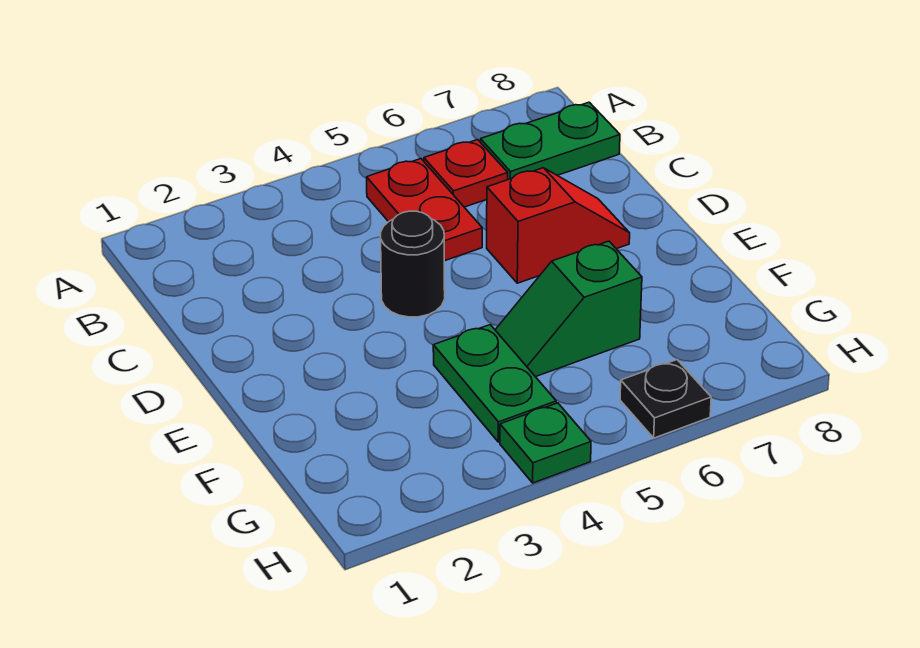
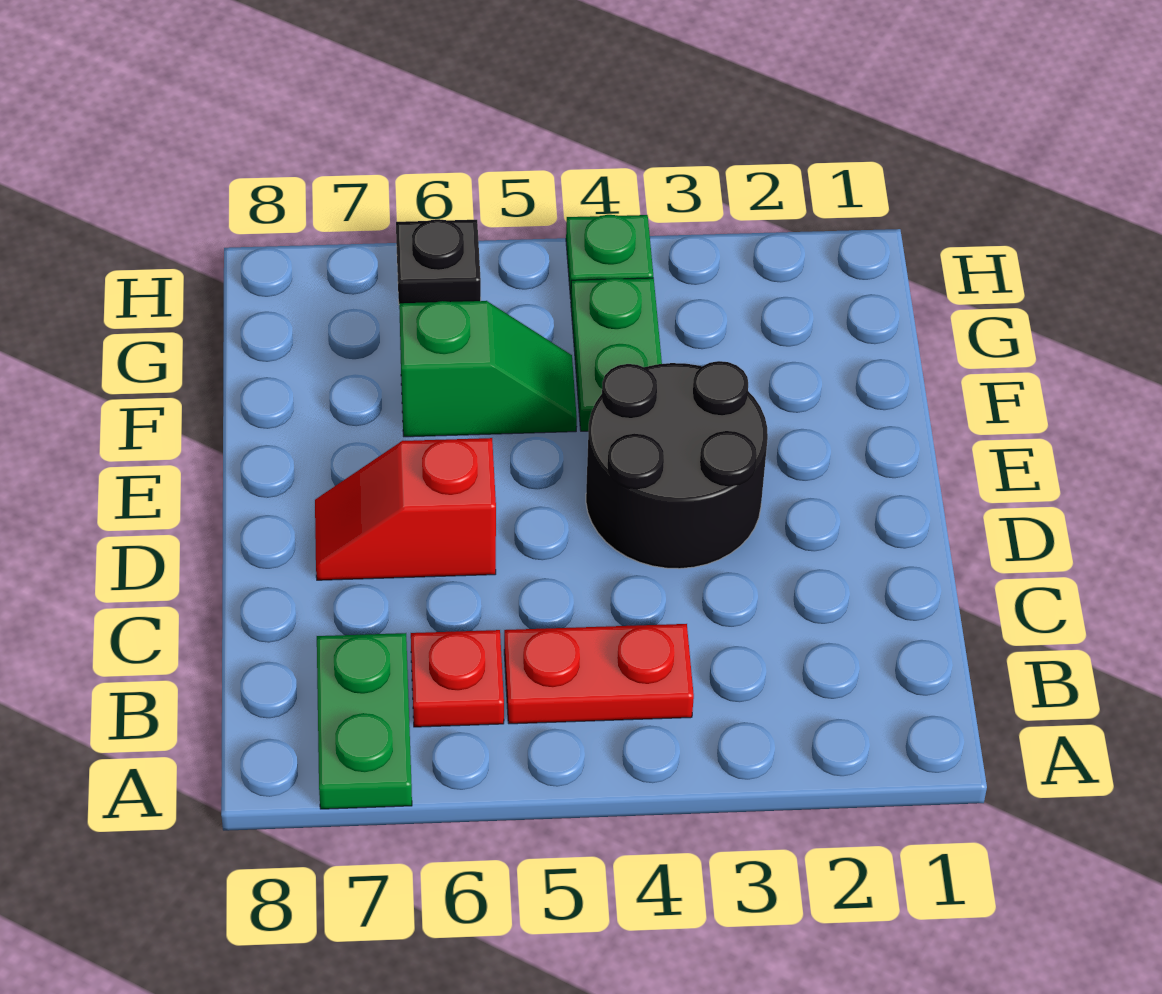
red 1x2 plate [367,159,482,261] -> red 1x2 plate turned to [504,624,694,724]
green 1x2 plate [481,102,620,180] -> green 1x2 plate turned to [317,633,412,809]
black 1x1 round brick [381,211,445,317] -> black 2x2 round brick [586,361,768,569]

